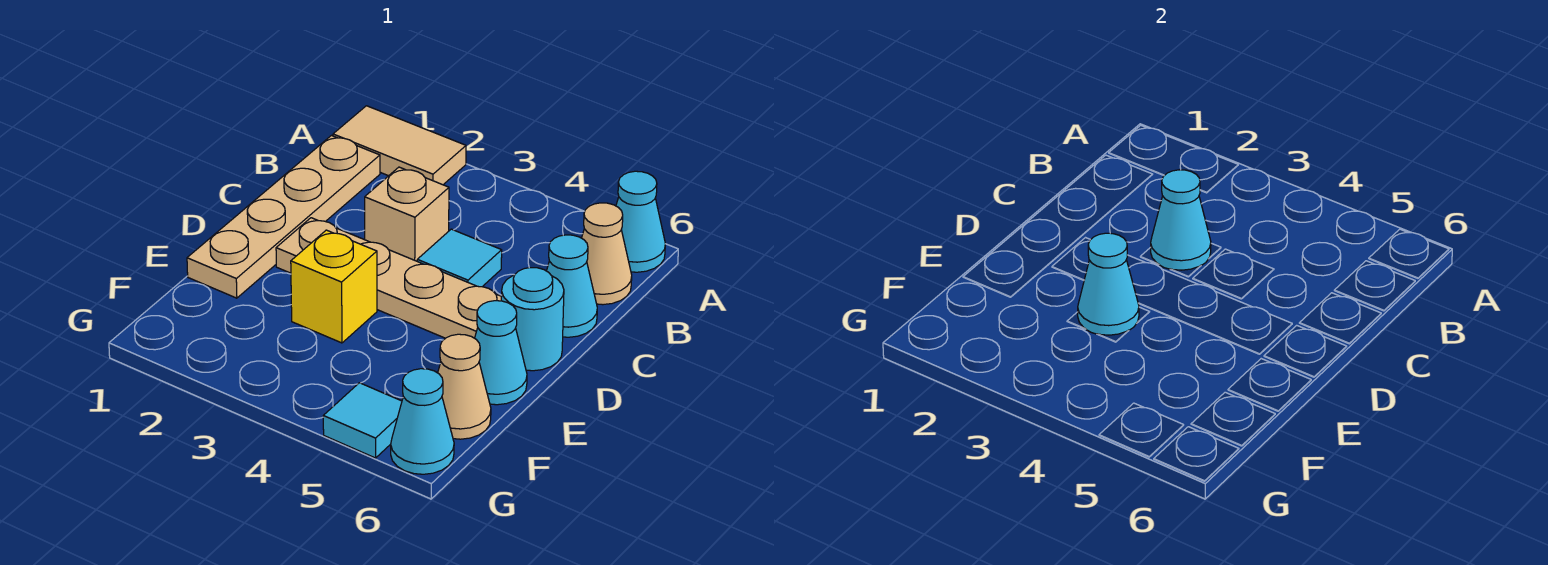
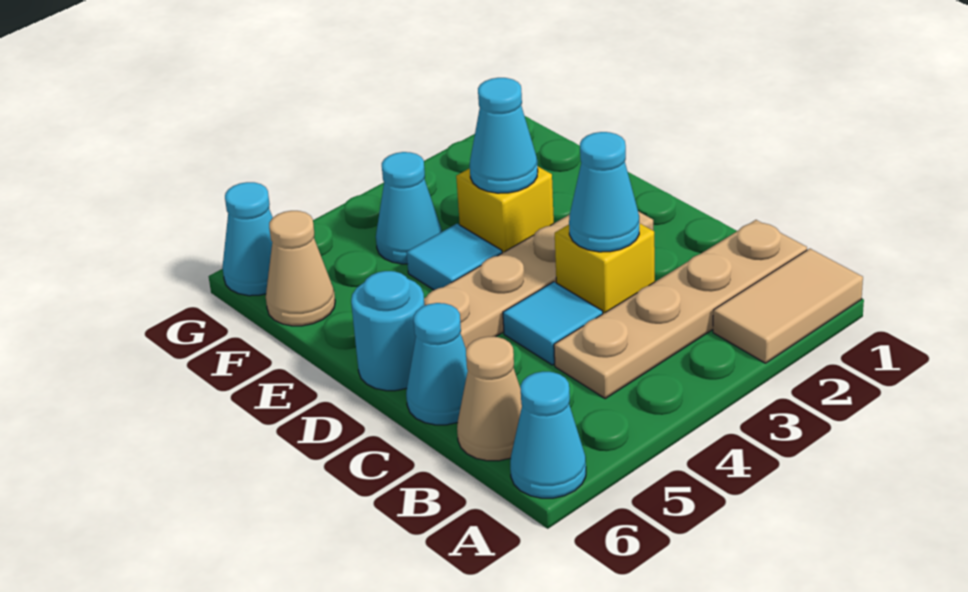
tan 1x4 plate [187,136,380,298] -> tan 1x4 plate turned to [554,220,807,398]
tan 1x1 brick [365,167,449,261] -> yellow 1x1 brick [555,223,655,314]
cyan 1x1 cone [475,301,527,405] -> cyan 1x1 cone moved to [376,152,442,264]
cyan 1x1 tile [323,383,402,458] -> cyan 1x1 tile moved to [407,224,502,290]

